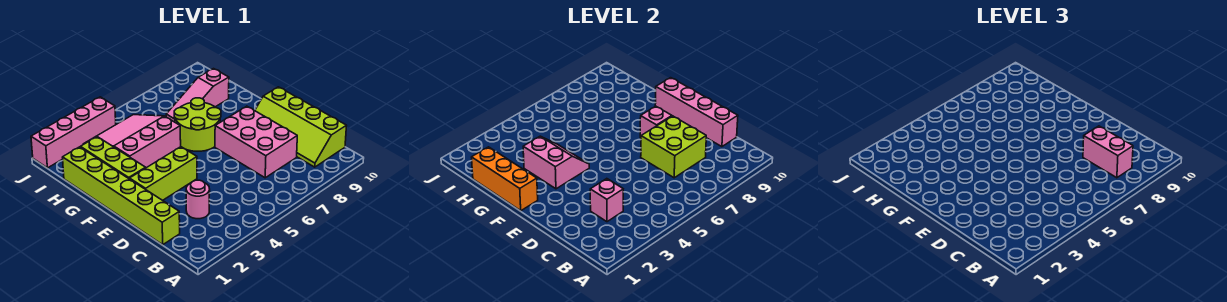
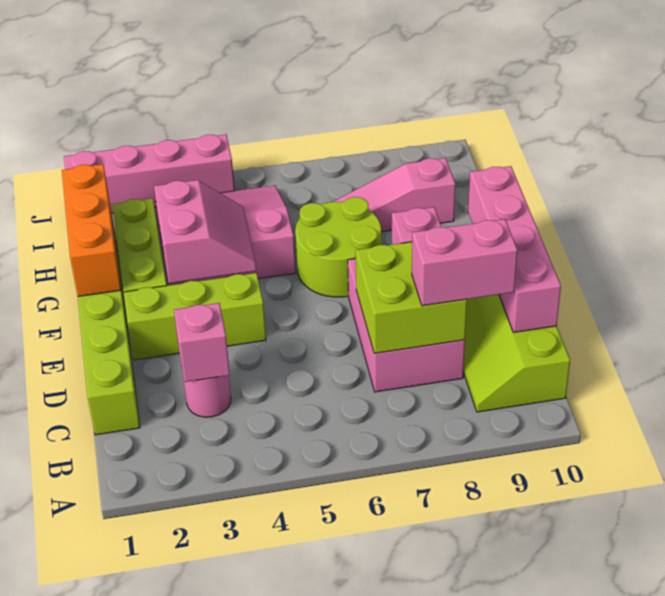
pink 1x2 brick [1083,126,1133,178] -> pink 1x2 brick turned to [412,219,517,306]

